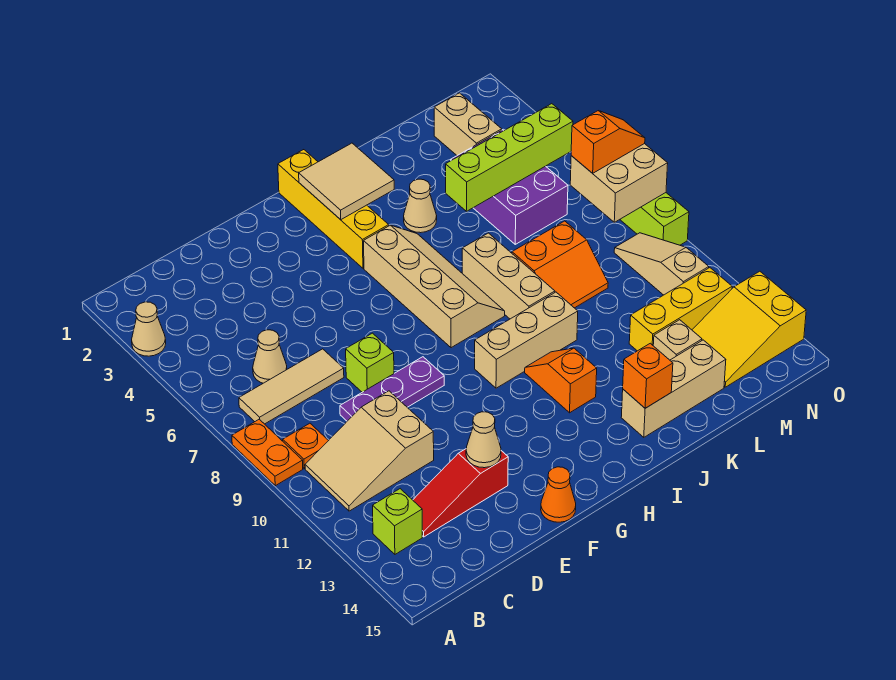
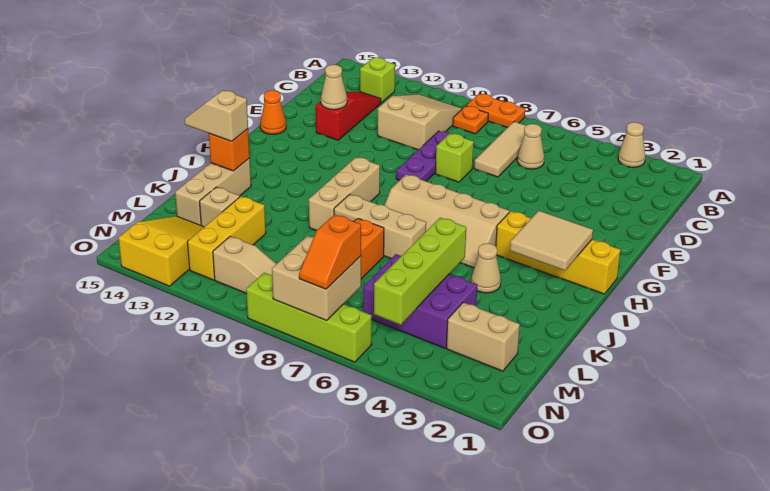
orange 1x2 slope [525,348,597,413] -> none
none -> tan 1x2 slope [184,90,248,141]

